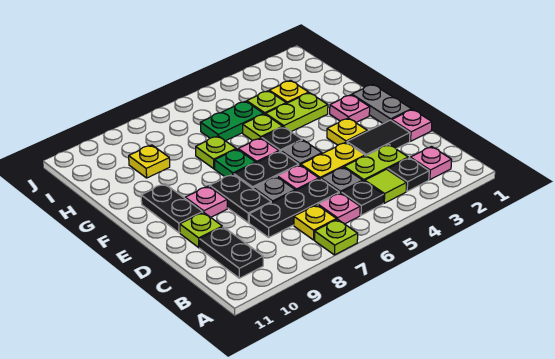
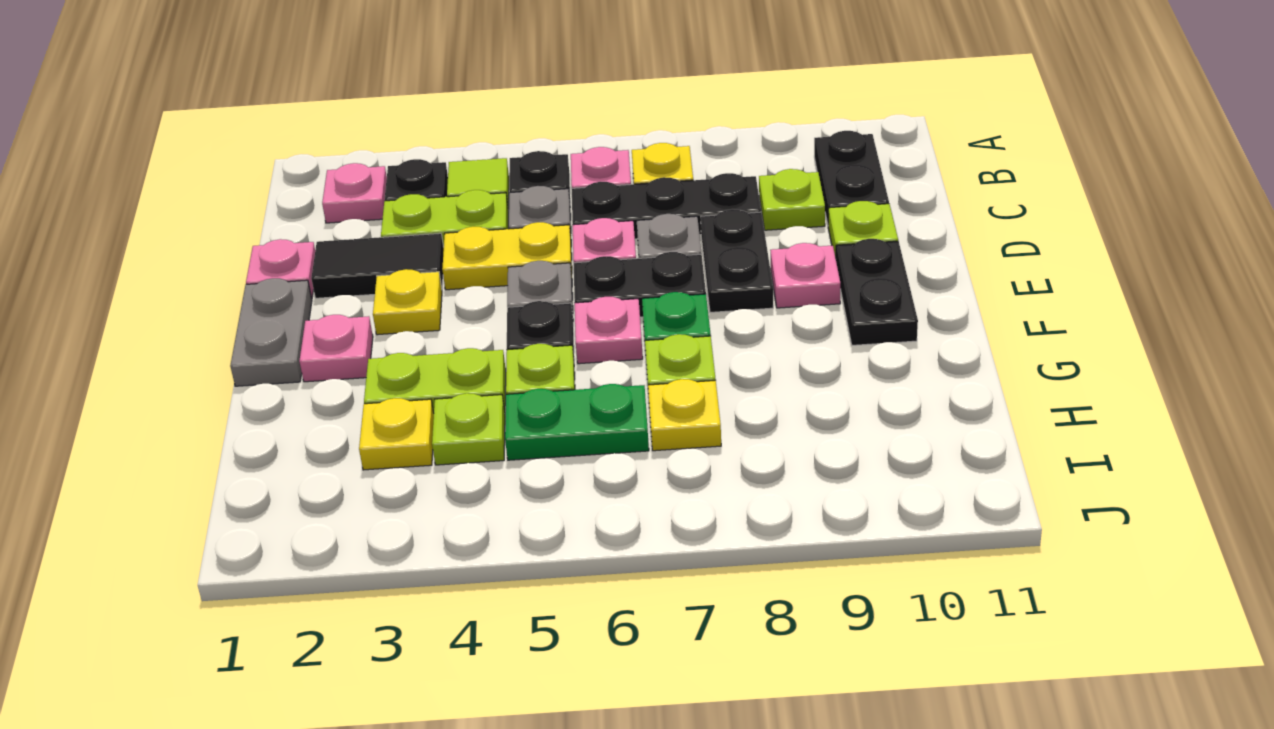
lime 1x1 plate [315,219,358,255] -> lime 1x1 plate moved to [759,169,825,230]
yellow 1x1 plate [129,145,170,178] -> yellow 1x1 plate moved to [648,379,721,451]

